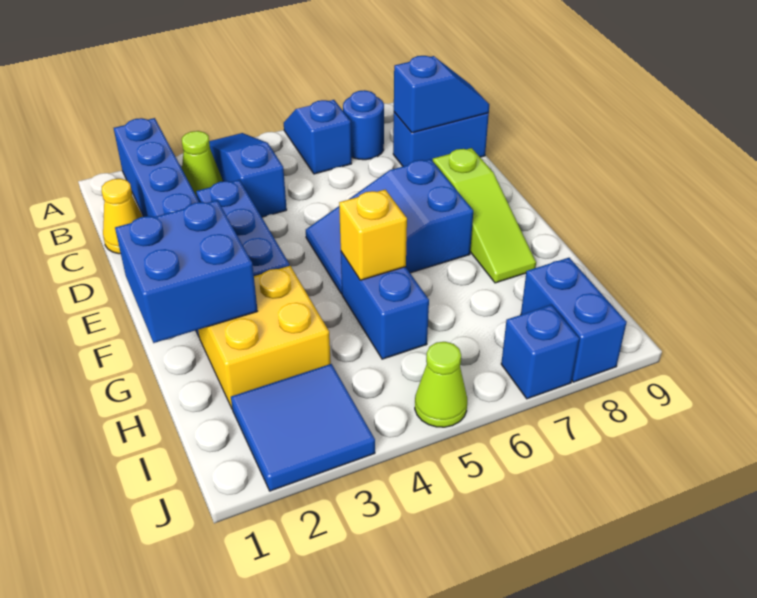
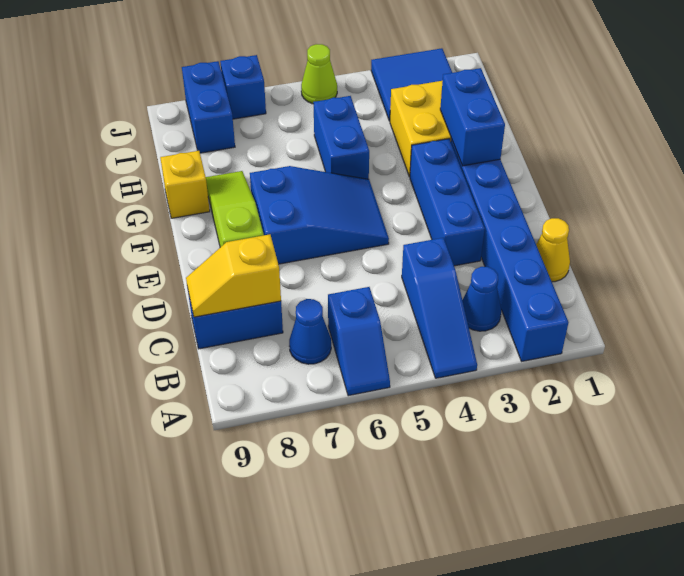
lime 1x1 cone [182,131,223,197] -> blue 1x1 cone [462,267,501,331]
blue 1x1 round brick [343,90,384,160] -> blue 1x1 cone [289,299,331,364]
blue 1x2 slope [394,56,489,133] -> yellow 1x2 slope [186,234,281,317]
blue 2x2 brick [115,200,258,343] -> blue 1x2 brick [440,68,505,166]
yellow 1x1 brick [339,190,407,280] -> yellow 1x1 brick moved to [160,151,210,218]

